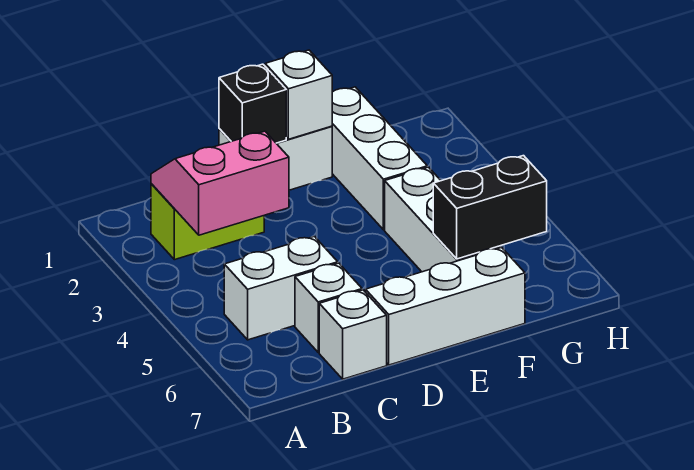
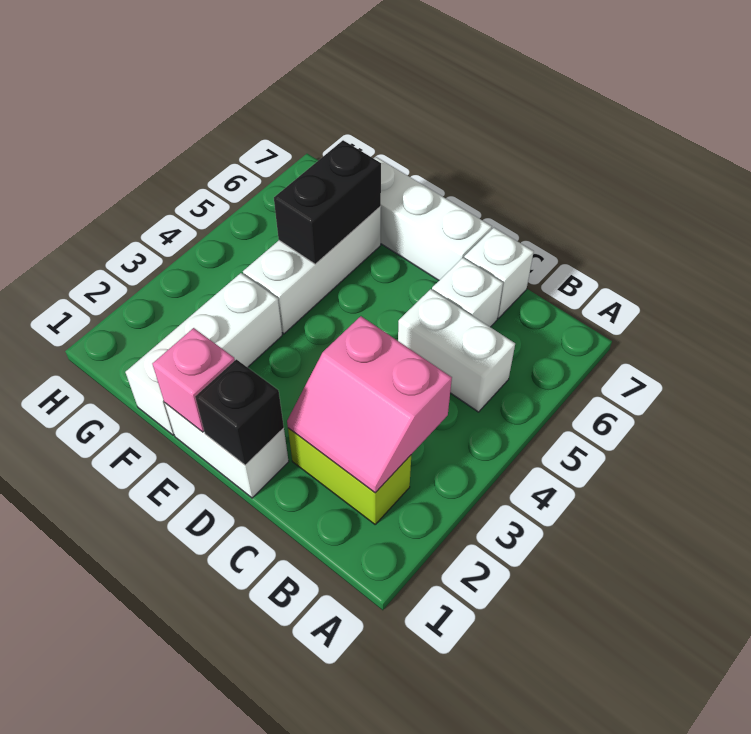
white 1x1 brick [265,50,332,139] -> pink 1x1 brick [152,328,235,432]
black 1x2 brick [433,156,547,259] -> black 1x2 brick turned to [274,140,381,264]

